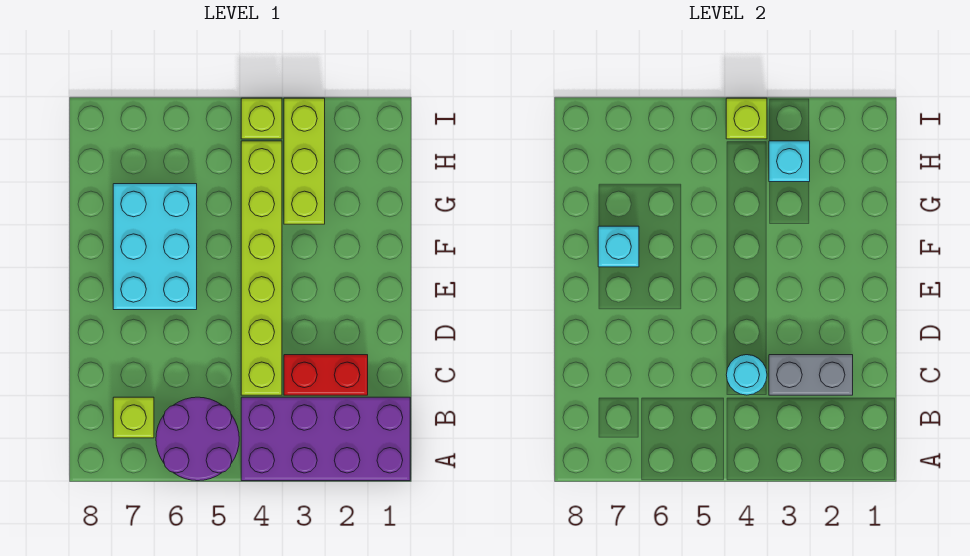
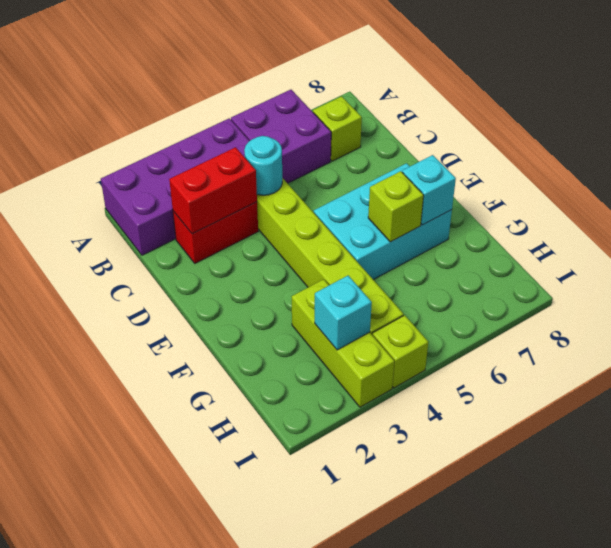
purple 2x2 round brick [156,397,239,481] -> purple 2x2 brick [231,90,331,183]
grey 1x2 brick [769,355,853,395] -> red 1x2 brick [169,147,257,234]
cyan 2x3 brick [113,184,197,310] -> cyan 2x3 brick turned to [314,163,452,280]
lime 1x1 brick [726,98,767,139] -> lime 1x1 brick moved to [368,171,424,242]

